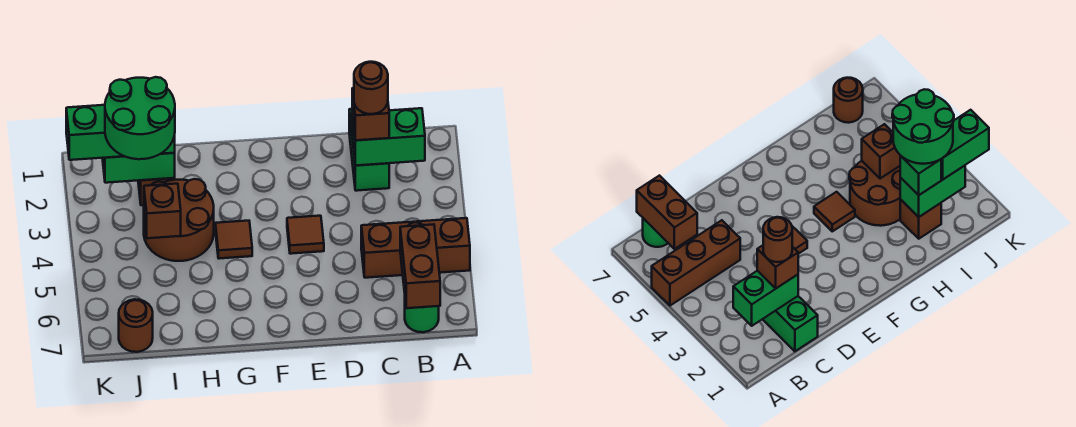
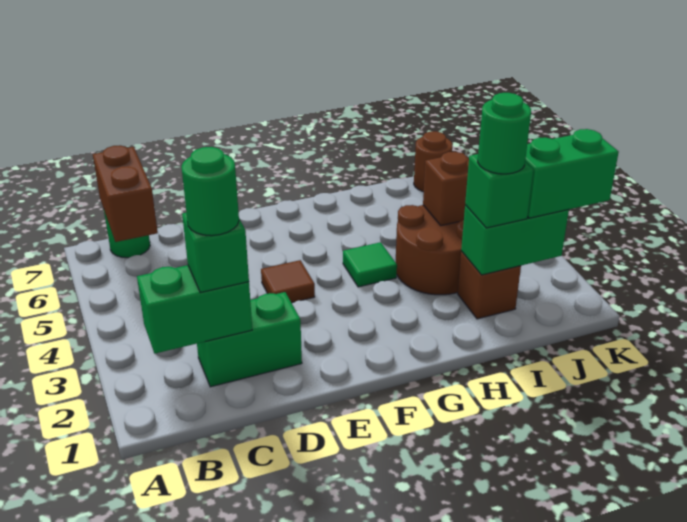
brown 1x3 brick [361,218,470,278] -> none
green 1x2 brick [349,109,389,191] -> green 1x2 brick turned to [197,292,302,387]
brown 1x1 brick [352,88,389,140] -> green 1x1 brick [182,213,249,293]
brown 1x1 round brick [354,62,388,114] -> green 1x1 round brick [181,147,239,236]
brown 1x1 tile [215,221,252,259] -> green 1x1 tile [343,242,397,287]
green 2x2 round brick [105,77,175,159] -> green 1x1 round brick [478,93,531,174]

